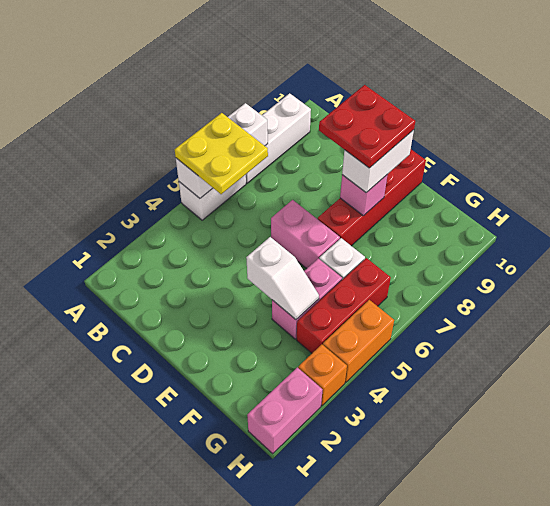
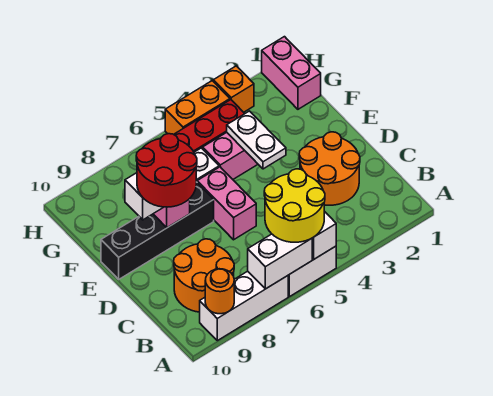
yellow 2x2 plate [175,113,268,194] -> yellow 2x2 round brick [264,169,325,242]
none -> orange 1x1 round brick [205,269,234,314]
none -> orange 2x2 round brick [174,239,234,312]
none -> orange 2x2 round brick [299,132,360,205]
red 2x2 plate [319,85,415,168] -> red 2x2 round brick [136,134,197,207]
white 1x2 slope [246,237,319,320] -> white 1x2 plate [227,111,286,169]
red 1x4 brick [318,149,426,246] -> black 1x4 brick [101,182,214,279]
pink 1x2 brick [247,367,322,454] -> pink 1x2 brick turned to [262,37,321,109]

